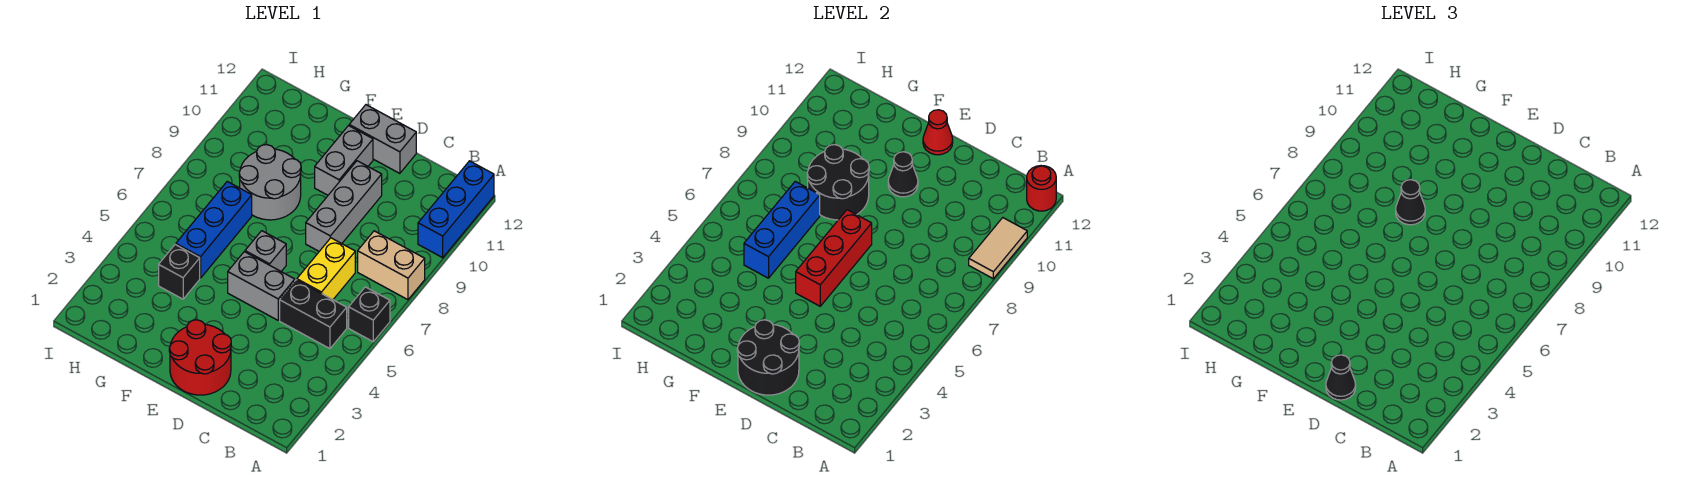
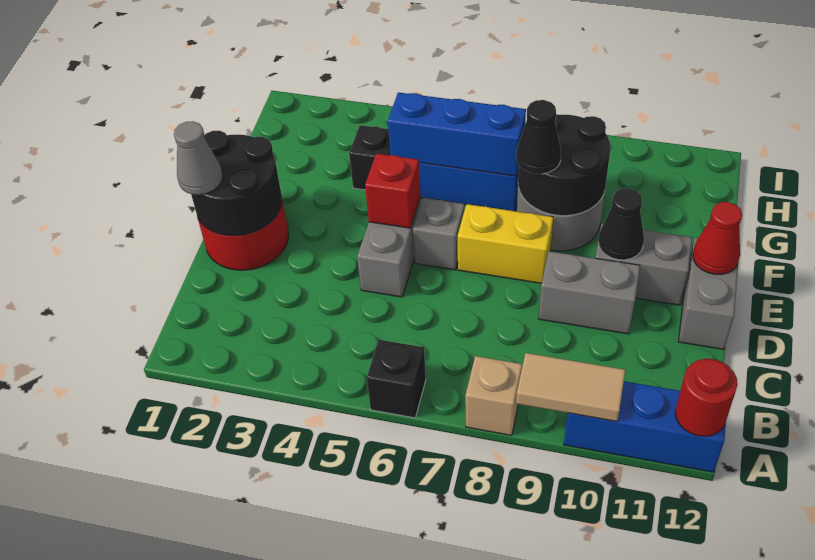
tan 1x2 brick [358,231,425,300] -> tan 1x1 brick [465,356,522,435]
black 1x2 brick [280,280,347,349] -> none
yellow 1x2 brick [297,238,355,300] -> yellow 1x2 brick moved to [458,204,553,283]
black 1x1 cone [1326,355,1356,400] -> grey 1x1 cone [174,121,223,195]
grey 1x3 brick [306,161,382,251] -> grey 1x2 brick [539,251,640,334]
red 1x3 brick [796,210,872,306] -> red 1x1 brick [365,154,420,228]

